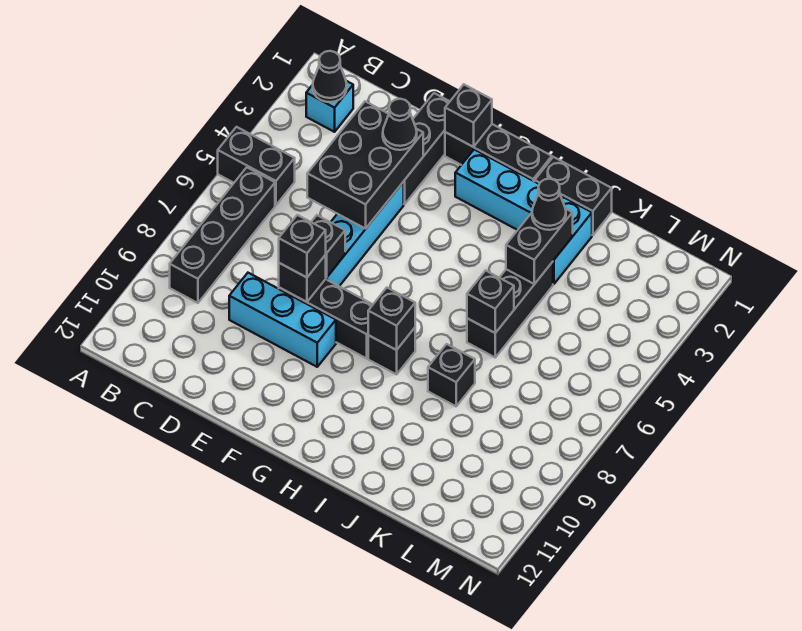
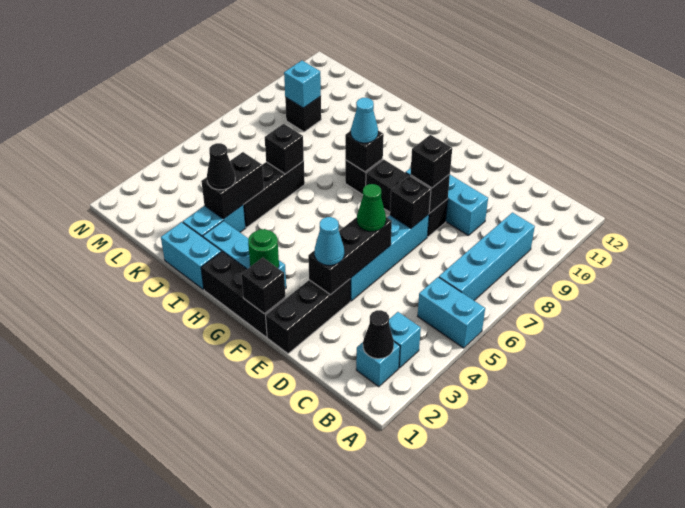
black 1x2 brick [218,127,295,205] -> cyan 1x2 brick [418,277,485,348]
none -> cyan 1x1 brick [389,312,421,368]
black 1x4 brick [170,167,275,303] -> cyan 1x4 brick [439,213,535,300]
black 2x3 brick [307,101,423,229] -> black 1x3 brick [308,217,392,295]
black 1x1 cone [383,99,417,150] -> cyan 1x1 cone [315,217,344,265]
none -> green 1x1 cone [357,184,386,232]
none -> green 1x1 round brick [248,229,279,268]
none -> cyan 1x1 cone [351,98,378,143]
black 1x2 brick [535,157,612,235] -> cyan 1x2 brick [161,222,221,289]
black 1x1 brick [428,344,475,406] -> black 1x1 brick moved to [285,96,321,132]
none -> cyan 1x1 brick [284,61,321,108]

